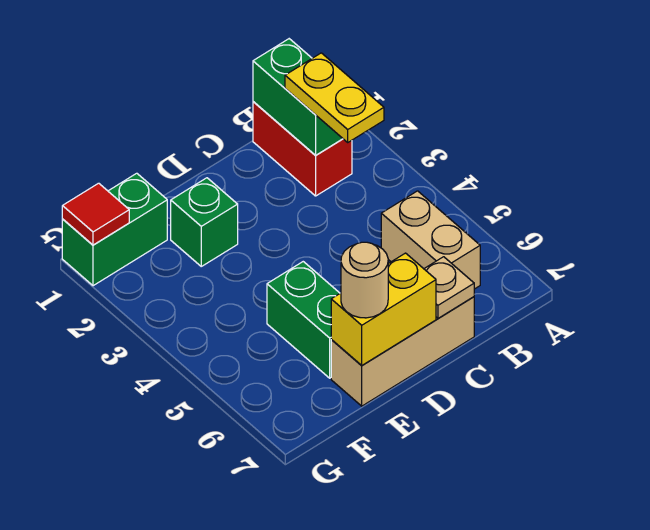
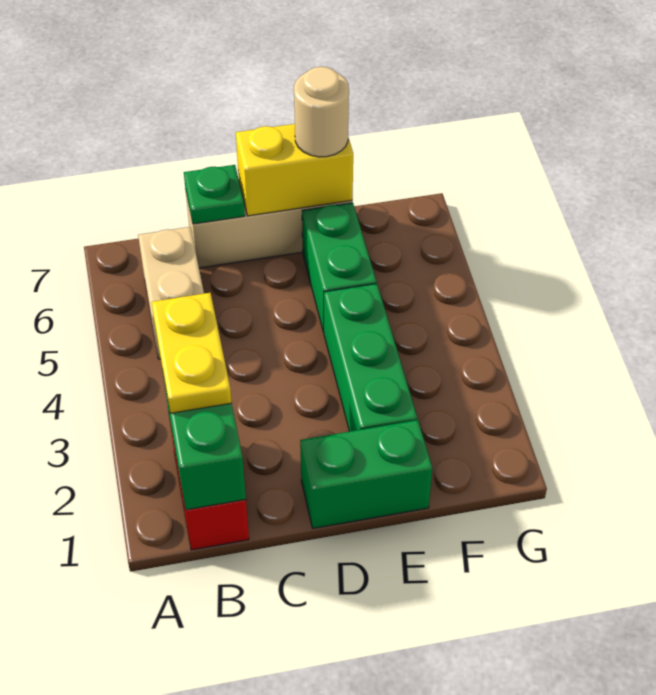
tan 1x1 plate [424,257,474,318] -> green 1x1 plate [184,165,245,224]
green 1x1 brick [171,178,238,266] -> green 1x3 brick [324,284,417,432]
green 1x2 brick [62,173,167,286] -> green 1x2 brick moved to [300,420,432,528]
red 1x1 tile [62,183,129,245] -> none

